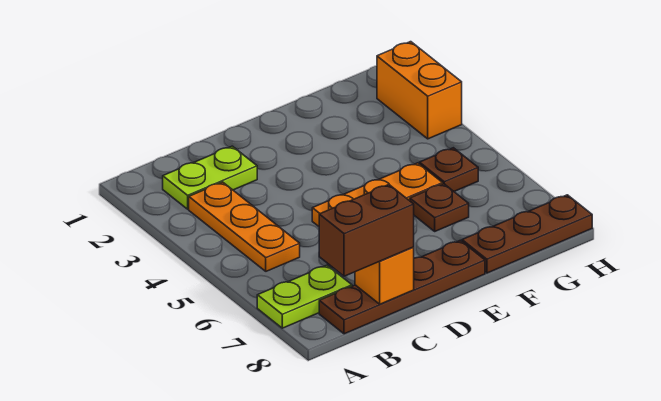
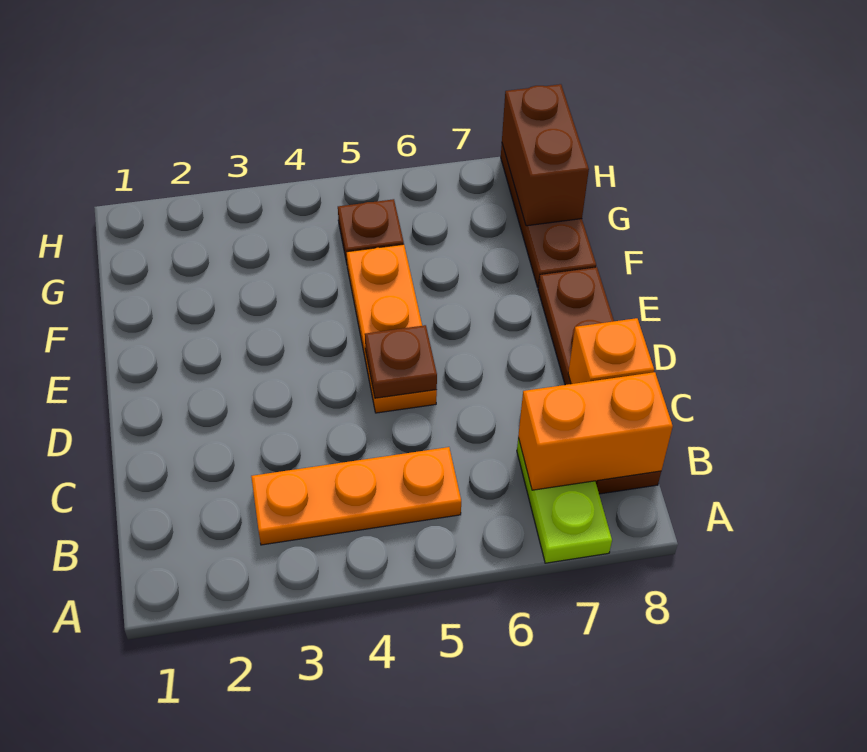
lime 1x2 plate [163,146,257,209] -> none
brown 1x2 brick [319,185,414,276] -> brown 1x2 brick moved to [502,84,589,226]
brown 1x1 plate [410,184,469,231] -> brown 1x1 plate moved to [365,325,437,398]
orange 1x2 brick [377,42,462,139] -> orange 1x2 brick moved to [518,372,673,490]

